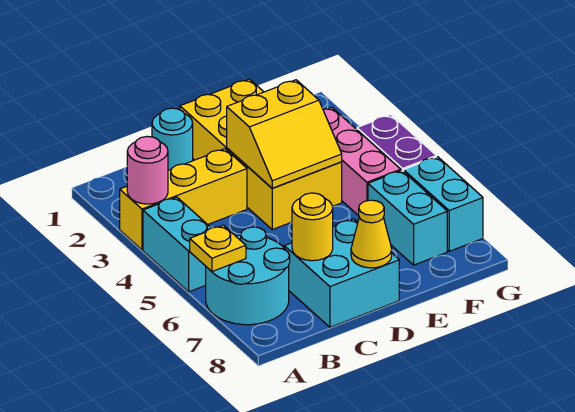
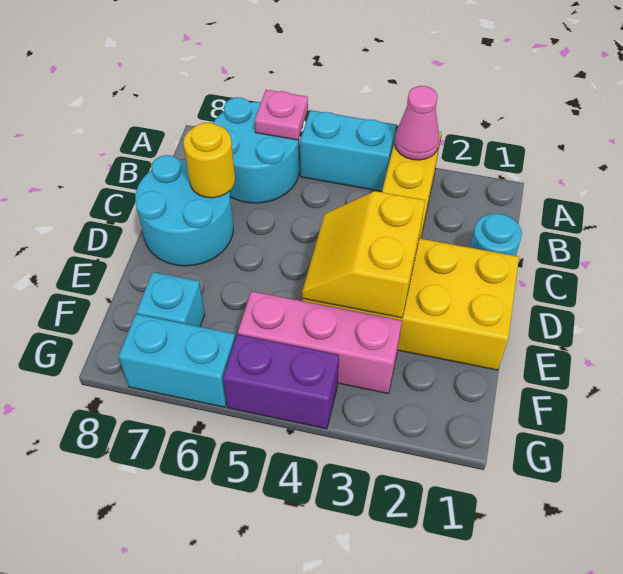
pink 1x1 round brick [127,136,168,204] -> pink 1x1 cone [395,86,439,160]
yellow 1x1 plate [190,225,246,272] -> pink 1x1 plate [255,90,308,140]
cyan 2x2 brick [284,219,399,327] -> cyan 2x2 round brick [135,155,233,266]
yellow 1x1 cone [351,200,392,268] -> none
cyan 1x2 brick [368,170,447,265] -> cyan 1x1 brick [136,272,205,327]

